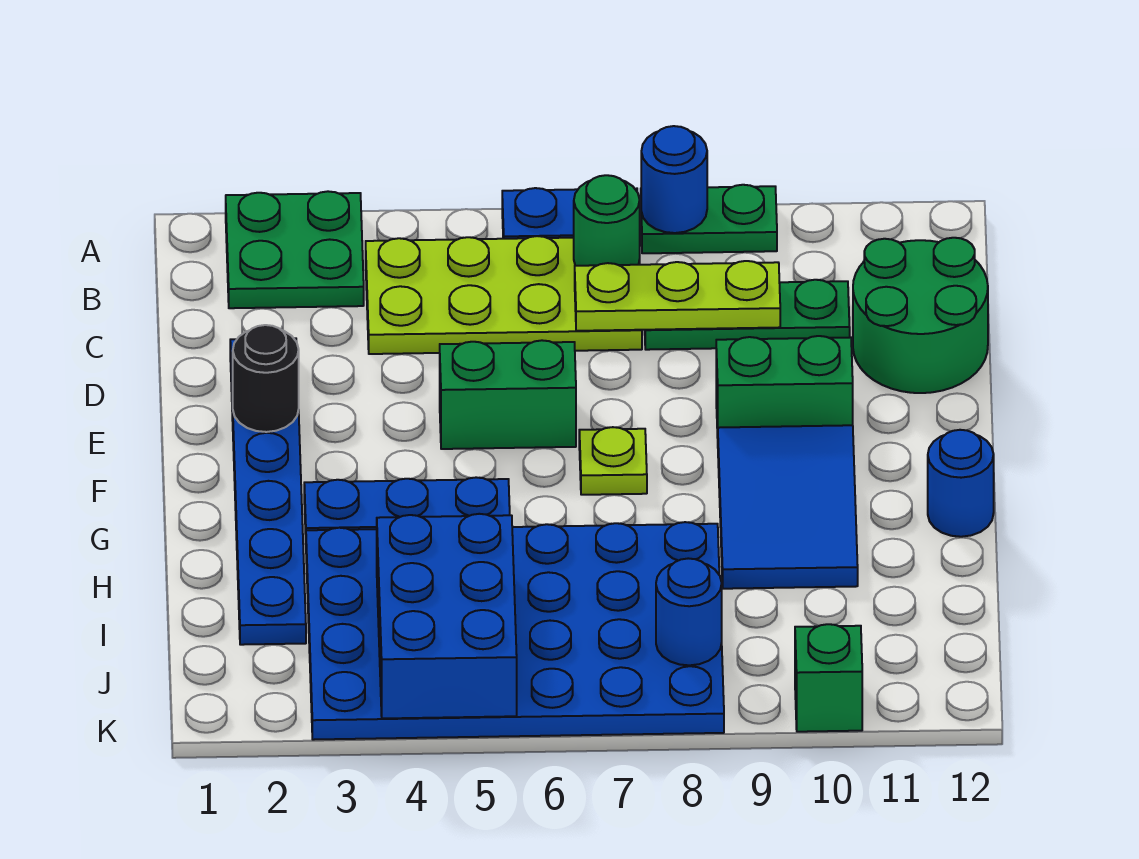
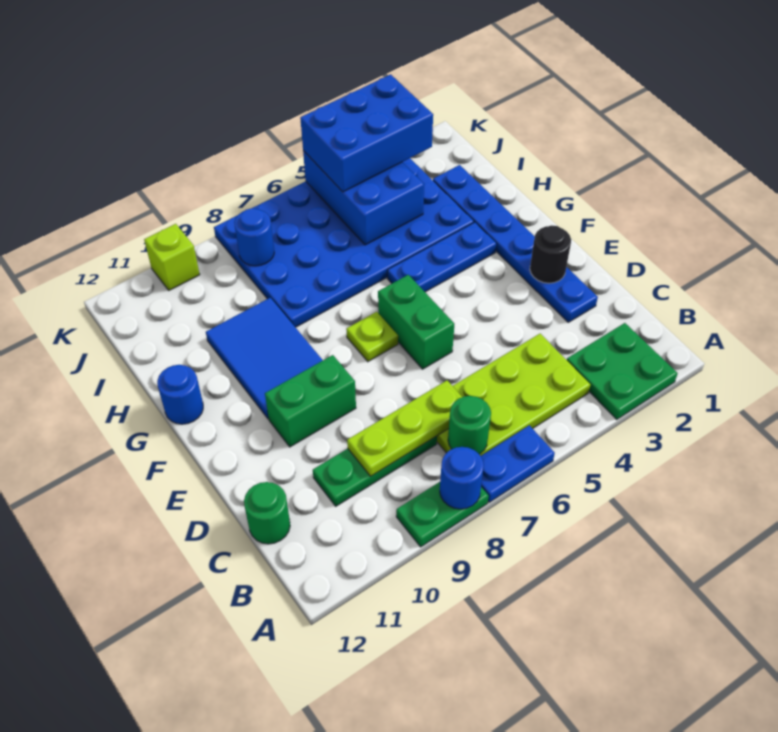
green 2x2 round brick [853,238,988,393] -> green 1x1 round brick [244,482,290,544]
green 1x2 brick [440,340,576,449] -> green 1x2 brick turned to [378,275,454,369]
none -> blue 2x3 brick [300,74,433,192]
green 1x1 brick [795,624,862,732] -> lime 1x1 brick [144,224,200,290]

